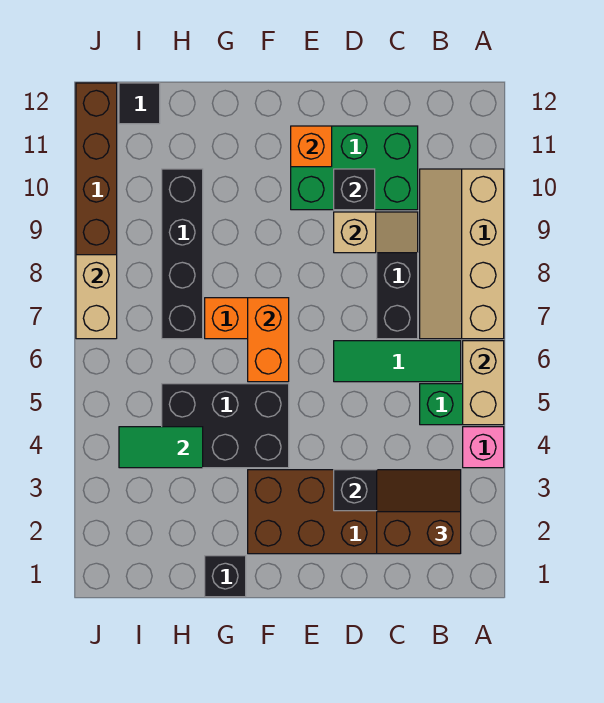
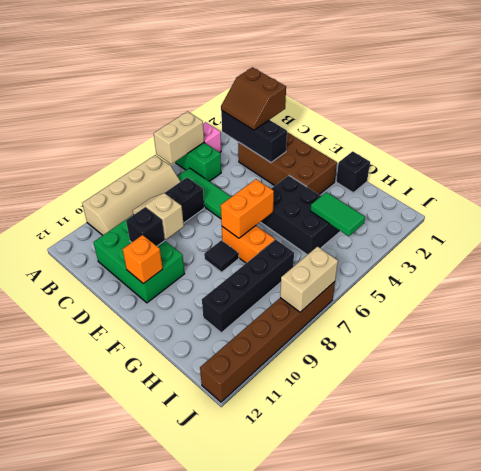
black 1x1 tile [119,83,160,124] -> black 1x1 tile moved to [204,240,239,272]

